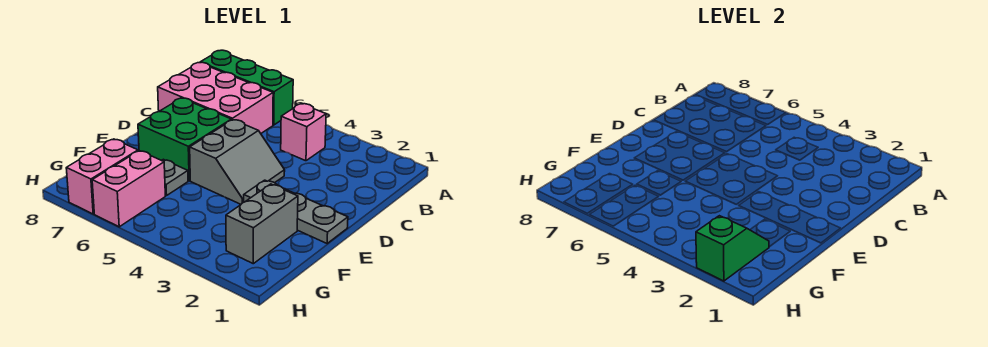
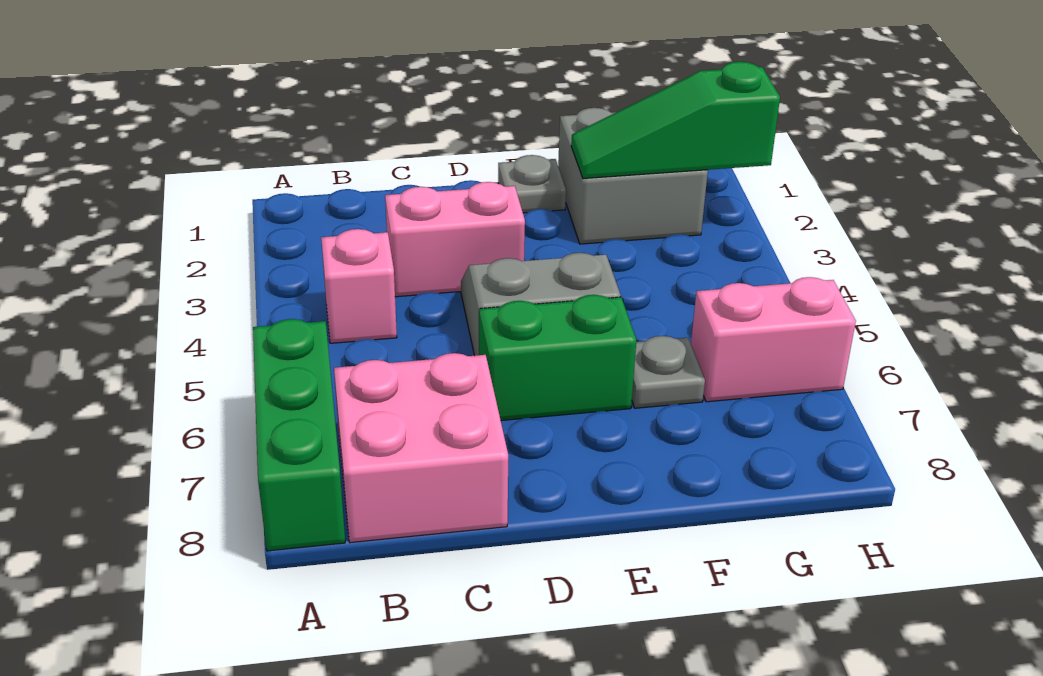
pink 2x3 brick [158,62,273,133] -> pink 2x2 brick [334,353,508,543]
green 2x2 brick [138,98,231,181] -> green 1x2 brick [479,295,636,421]
grey 1x3 plate [244,180,348,243] -> grey 1x1 plate [498,155,566,213]
grey 1x2 brick [226,184,298,264] -> grey 2x2 brick [558,108,708,244]
green 1x2 slope [696,216,769,281] -> green 1x3 slope [571,62,780,178]
pink 1x2 brick [66,139,138,214] -> pink 1x2 brick moved to [385,182,525,297]

